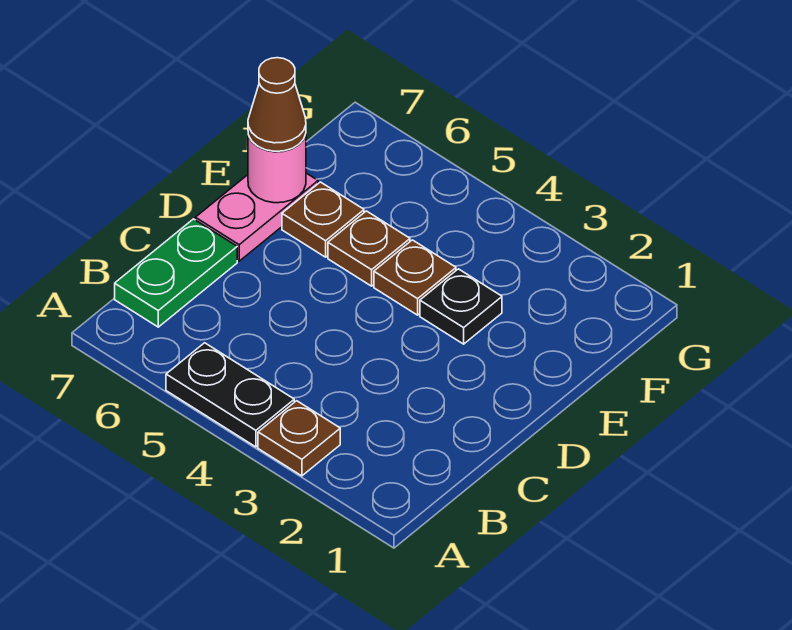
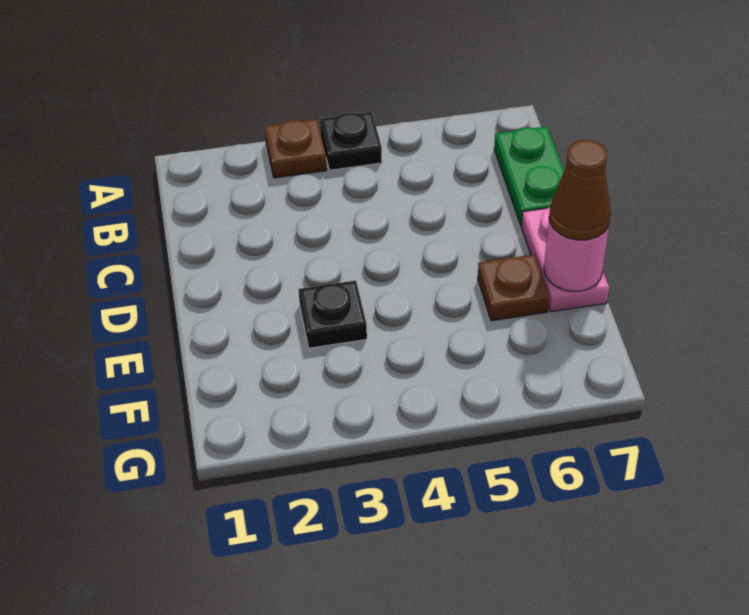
black 1x2 plate [166,343,294,447] -> black 1x1 plate [320,112,382,170]
brown 1x1 plate [374,240,456,315] -> none
brown 1x1 plate [328,211,410,286] -> none

